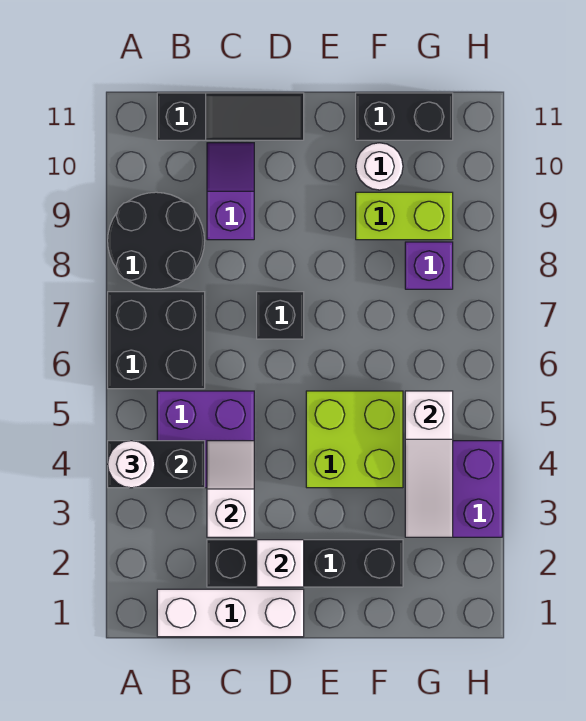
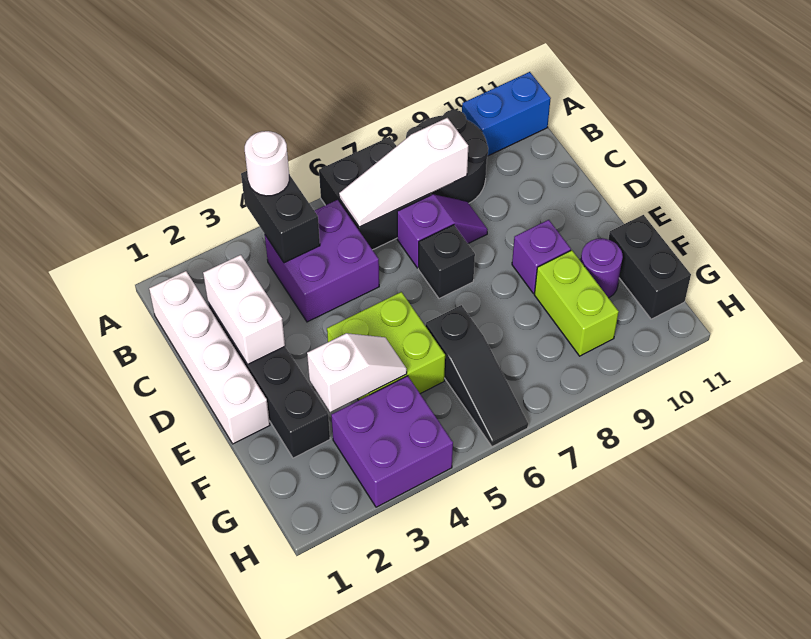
none -> blue 1x2 brick [462,72,551,156]
white 1x3 brick [157,589,304,637] -> white 1x4 brick [149,271,270,444]
black 1x3 slope [157,93,304,140] -> black 1x3 slope moved to [425,305,528,447]
white 1x2 slope [207,441,254,537] -> white 1x2 slope moved to [307,333,407,412]
purple 1x2 slope [207,143,254,240] -> purple 1x2 slope moved to [397,194,488,268]
white 1x1 brick [257,540,304,587] -> white 1x2 brick [203,255,285,364]
white 1x1 round brick [356,143,403,190] -> purple 1x1 round brick [581,238,623,298]
white 1x3 slope [405,391,453,537] -> white 1x3 slope moved to [339,118,468,227]
purple 1x1 brick [405,242,453,289] -> purple 1x1 brick moved to [512,220,571,293]

